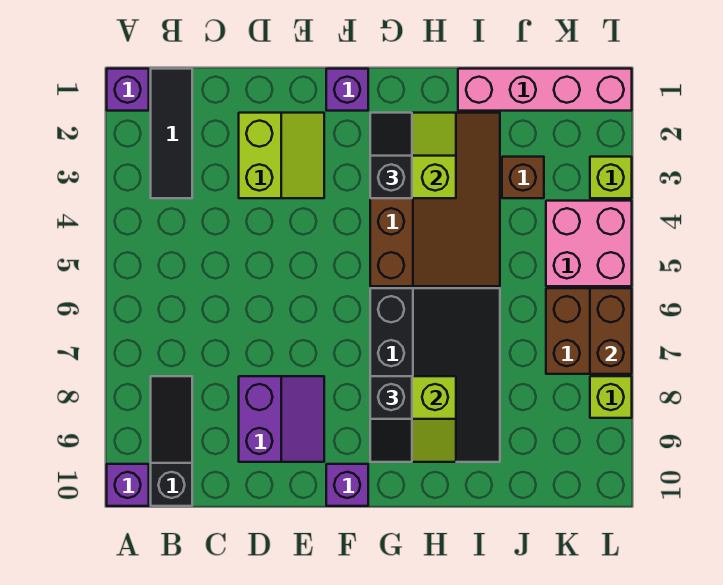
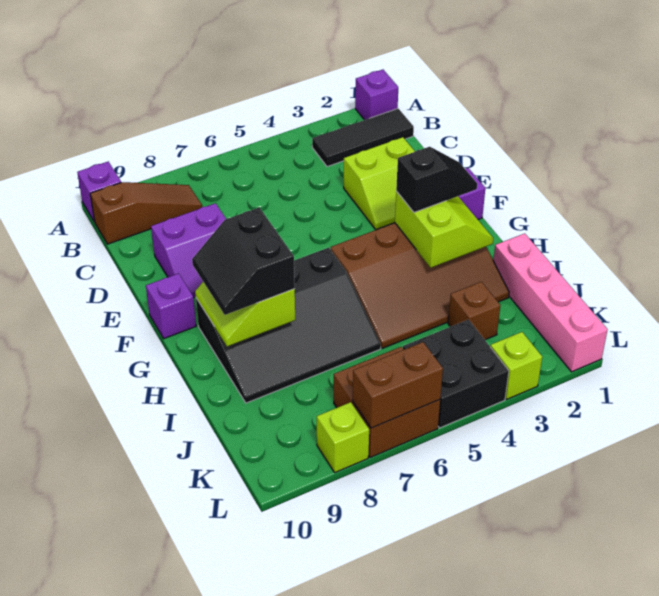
black 1x3 slope [151,376,192,506] -> brown 1x3 slope [90,182,202,244]
black 1x2 slope [370,376,412,462] -> black 2x2 slope [192,207,295,315]
pink 2x2 brick [546,201,632,286] -> black 2x2 brick [403,320,509,428]

